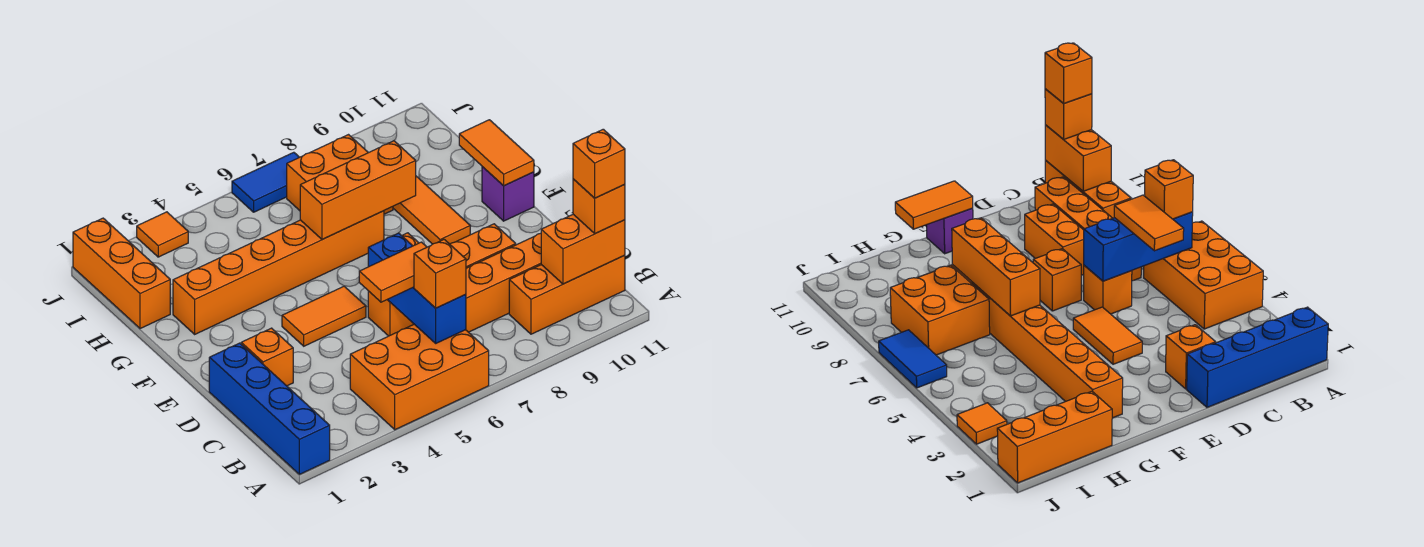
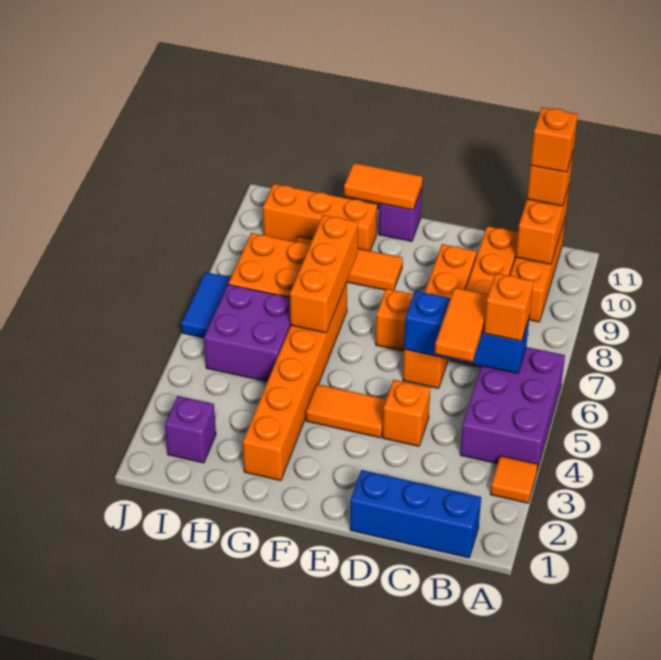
blue 1x4 brick [209,343,330,474] -> blue 1x3 brick [350,470,481,558]
orange 2x3 brick [350,324,489,430] -> purple 2x3 brick [460,347,565,471]
orange 1x1 brick [241,328,293,386] -> orange 1x1 brick moved to [383,380,430,446]
orange 1x2 tile [282,286,366,346] -> orange 1x2 tile turned to [306,384,386,438]
orange 1x3 brick [73,218,170,329] -> orange 1x3 brick moved to [263,184,377,251]
none -> purple 2x2 brick [204,285,291,382]
none -> purple 1x1 brick [165,396,216,463]
orange 1x1 tile [137,212,188,257] -> orange 1x1 tile moved to [490,456,538,503]

